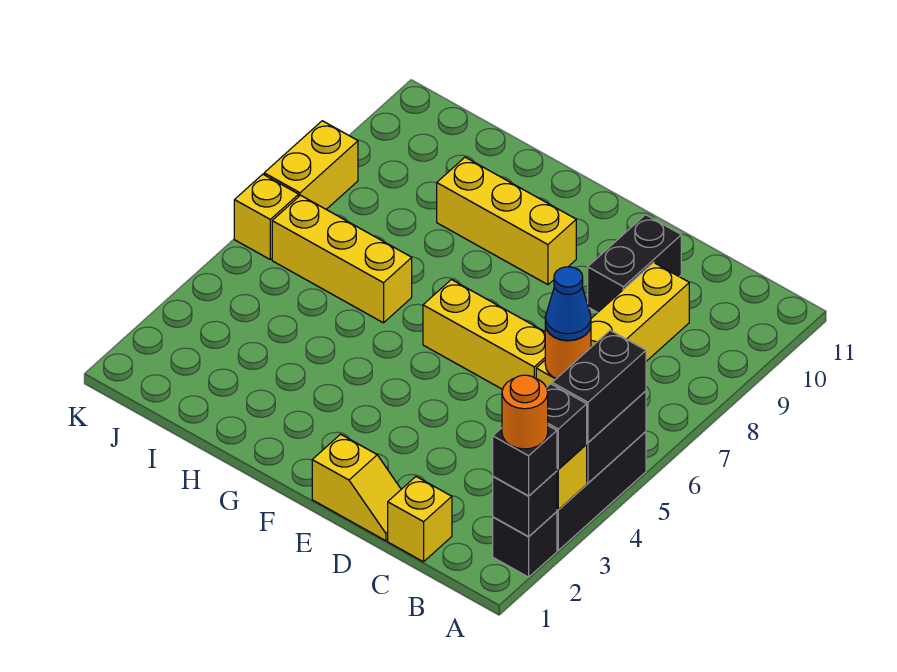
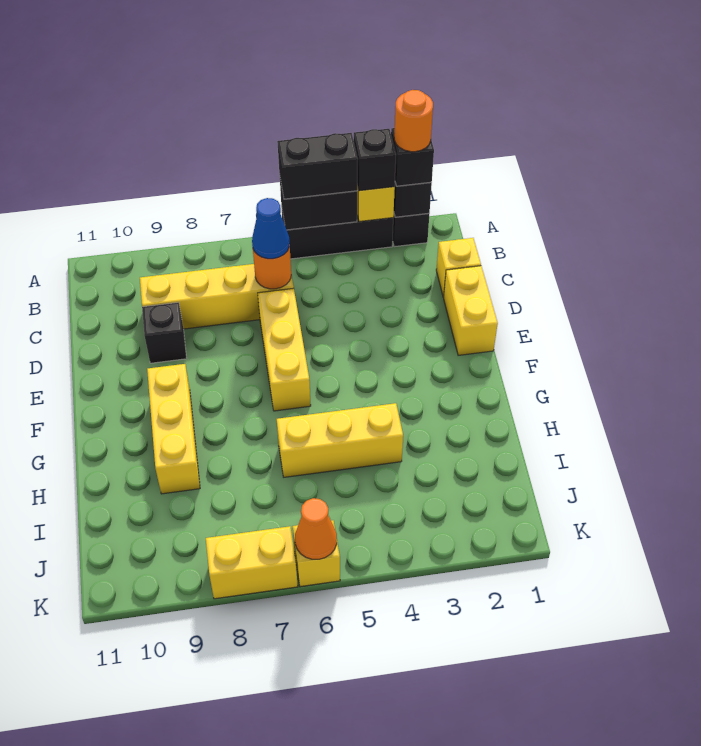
yellow 1x2 slope [312,434,401,541] -> yellow 1x2 brick [444,266,498,355]
black 1x2 brick [588,215,681,313] -> black 1x1 brick [142,302,187,363]
yellow 1x3 brick [272,195,412,323] -> yellow 1x3 brick turned to [277,403,403,477]
none -> orange 1x1 cone [295,498,337,559]

